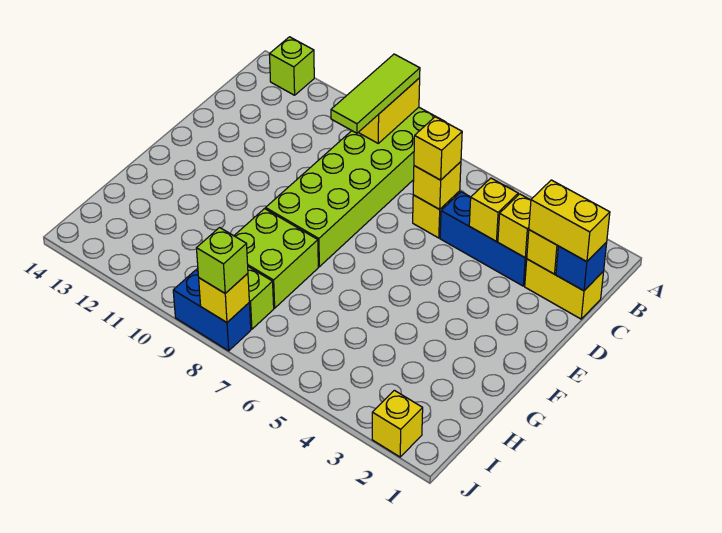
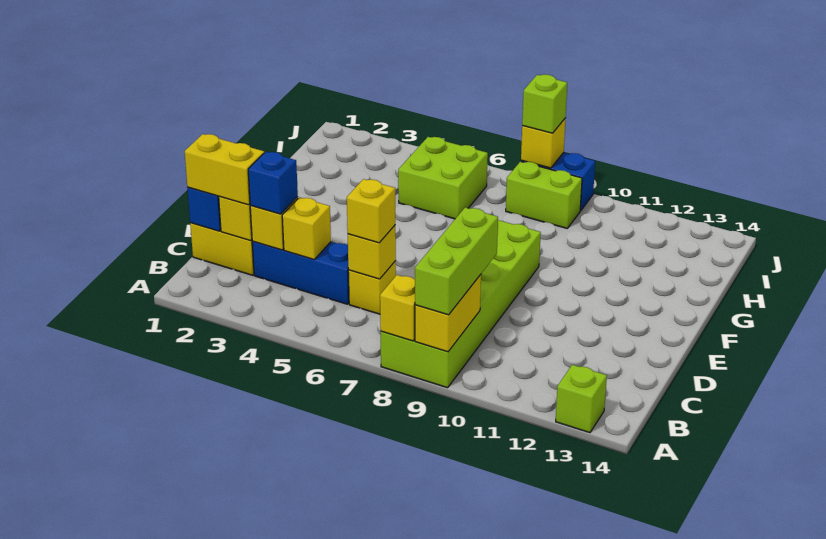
lime 1x3 tile [331,54,420,133] -> lime 1x3 brick [415,208,498,315]
none -> blue 1x1 brick [248,152,298,214]
lime 2x2 brick [234,209,318,308] -> lime 2x2 brick moved to [398,137,488,219]
yellow 1x1 brick [372,390,423,457] -> yellow 1x1 brick moved to [380,275,415,341]

